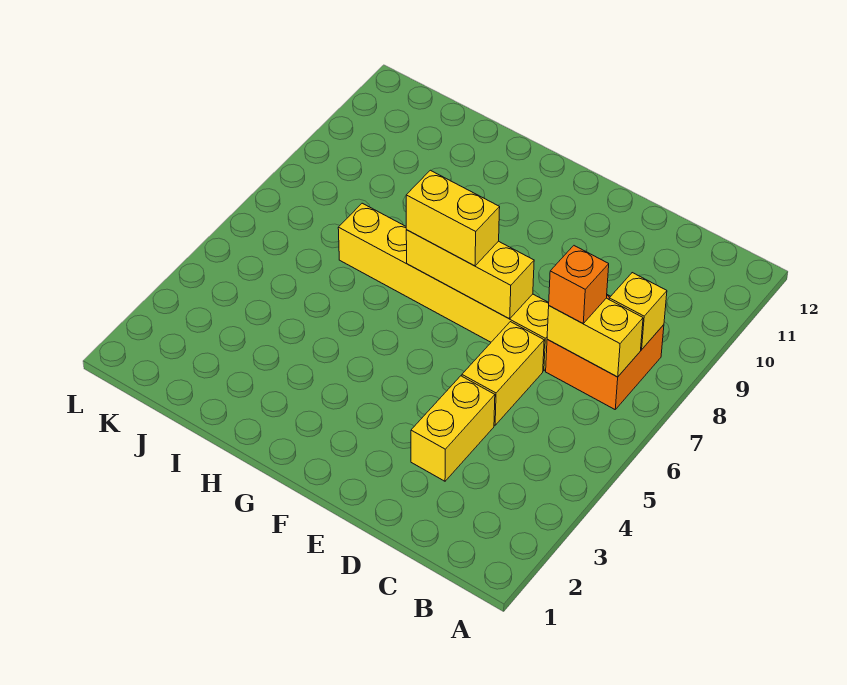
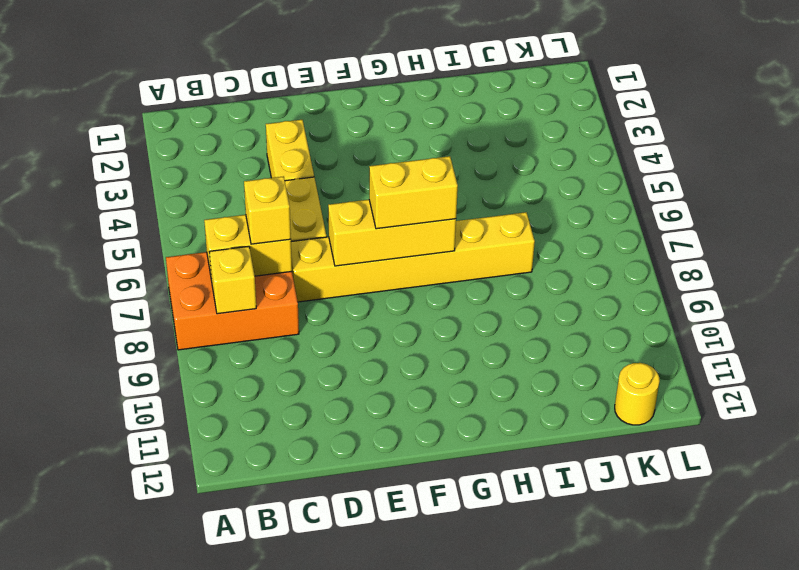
orange 2x2 brick [546,295,664,409] -> orange 2x3 brick [166,252,299,350]
orange 1x1 brick [549,246,609,323] -> yellow 1x1 brick [244,176,291,244]
none -> yellow 1x1 round brick [615,363,660,425]

